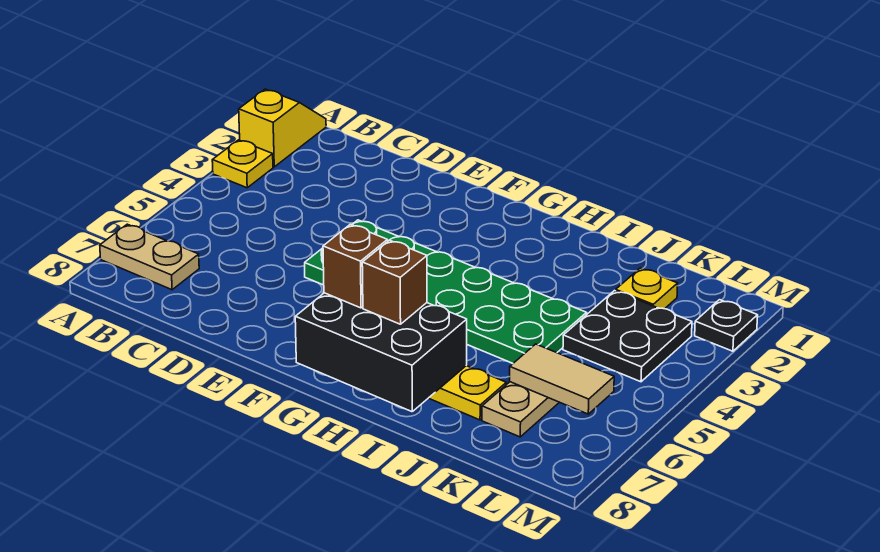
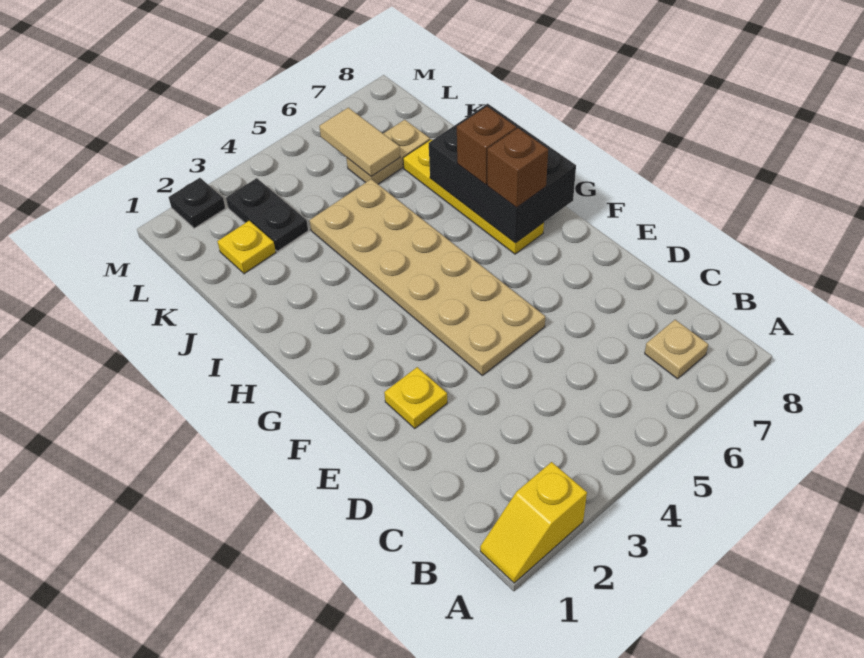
yellow 1x1 plate [212,140,273,188] -> yellow 1x1 plate moved to [384,367,447,428]
tan 1x2 plate [100,224,199,290] -> tan 1x1 plate [645,320,708,379]
green 2x6 plate [305,220,587,363] -> tan 2x6 plate [310,179,545,375]
black 2x2 plate [563,291,692,382] -> black 1x2 plate [226,178,308,251]

